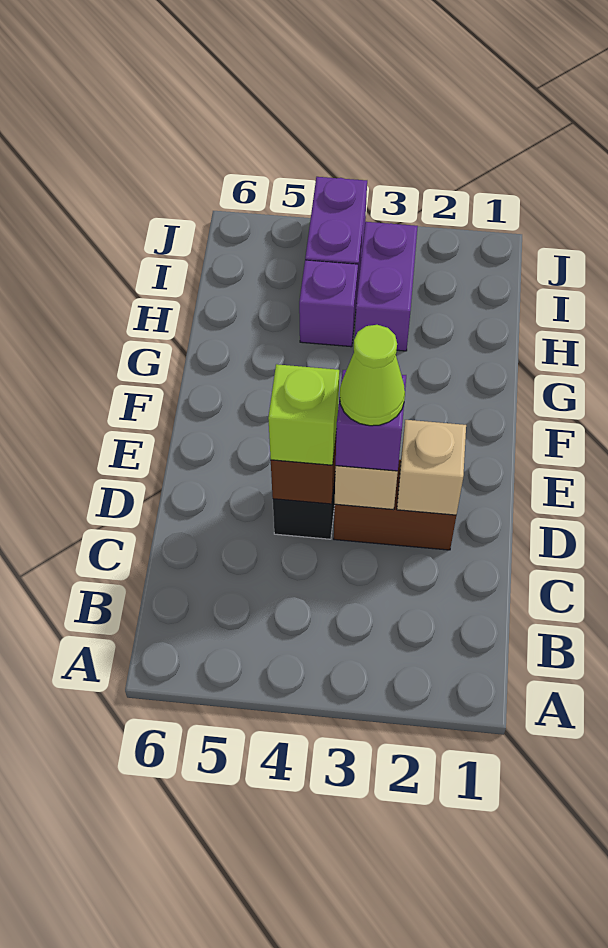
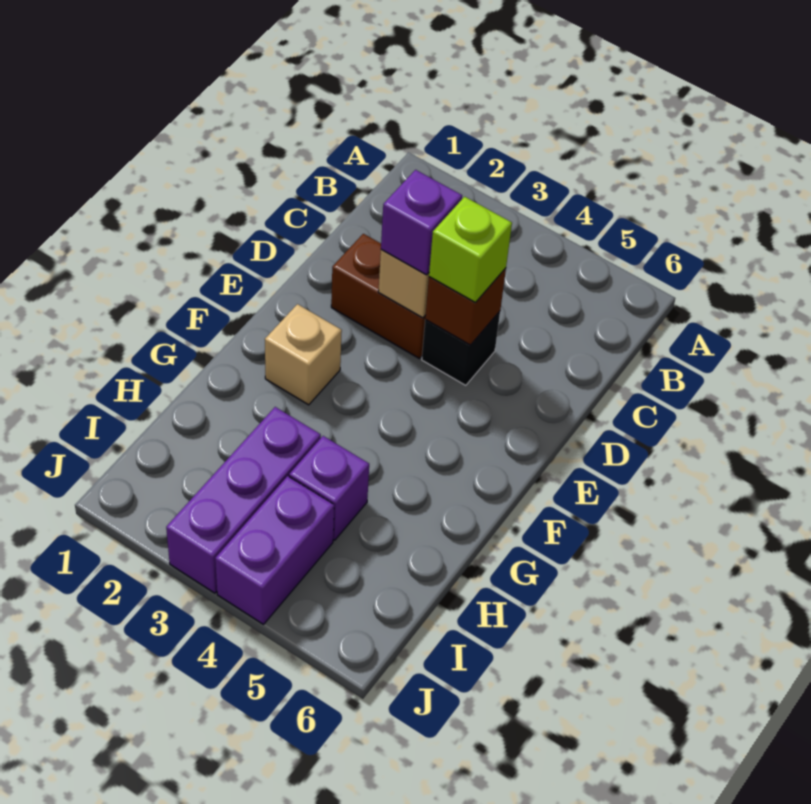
tan 1x1 brick [397,420,466,515] -> tan 1x1 brick moved to [265,304,342,405]
lime 1x1 cone [340,325,405,426] -> none
purple 1x2 brick [355,222,418,351] -> purple 1x3 brick [166,407,321,593]

